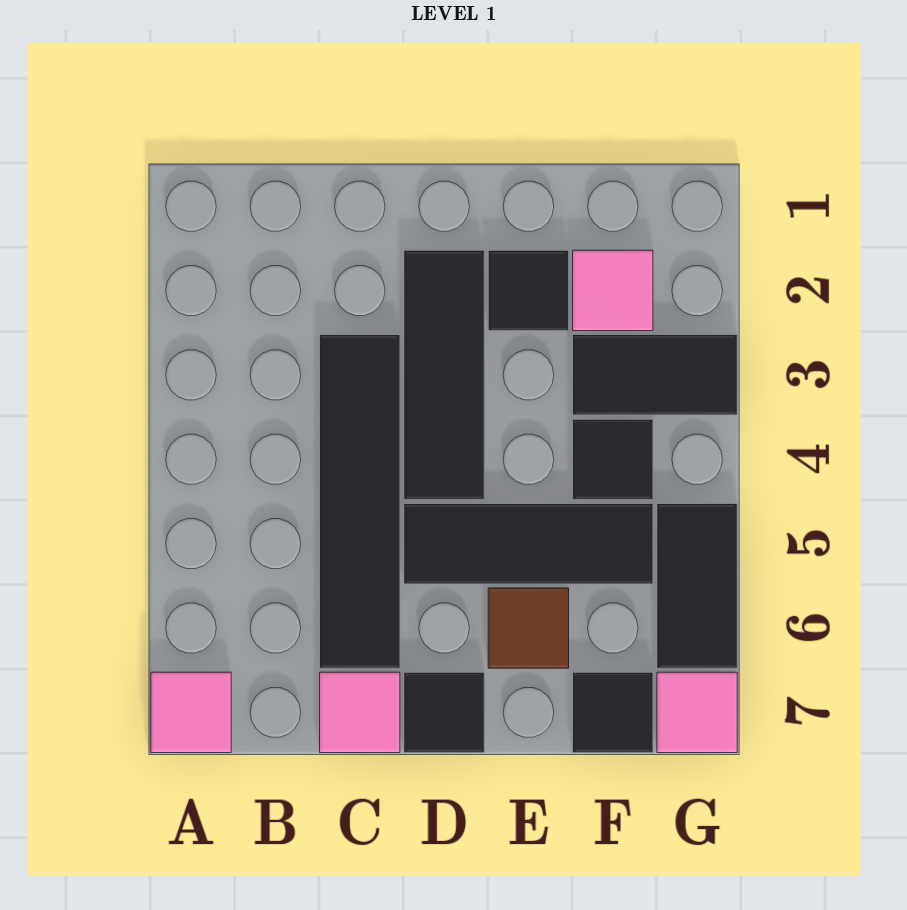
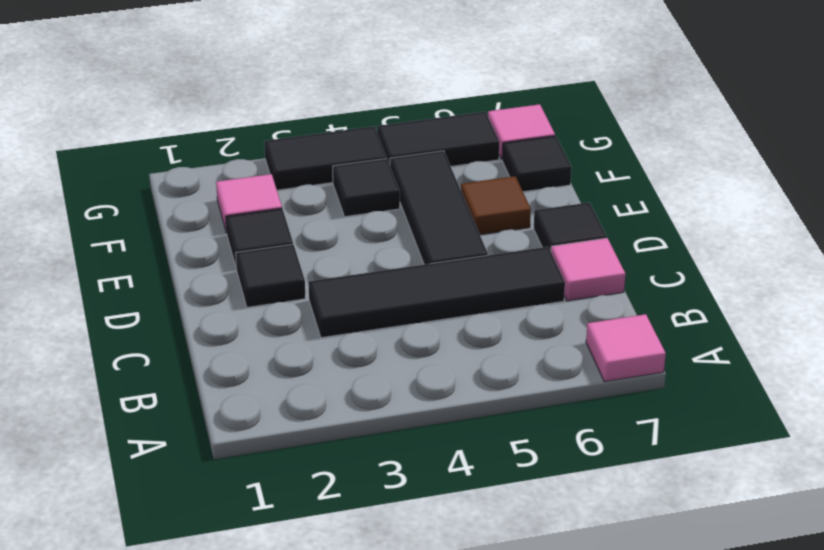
black 1x3 tile [404,250,484,500] -> black 1x1 tile [236,244,306,307]
black 1x2 tile [573,335,737,415] -> black 1x2 tile turned to [264,126,387,190]

